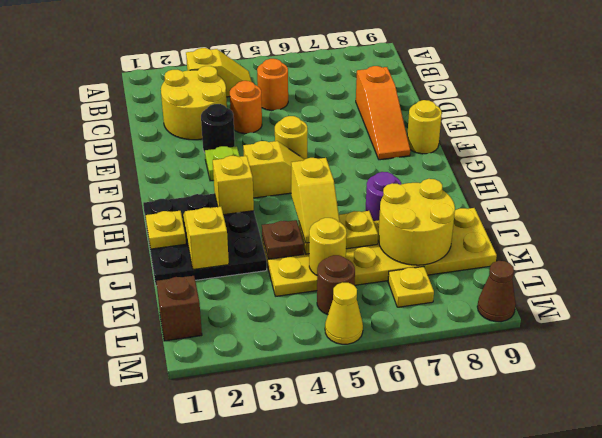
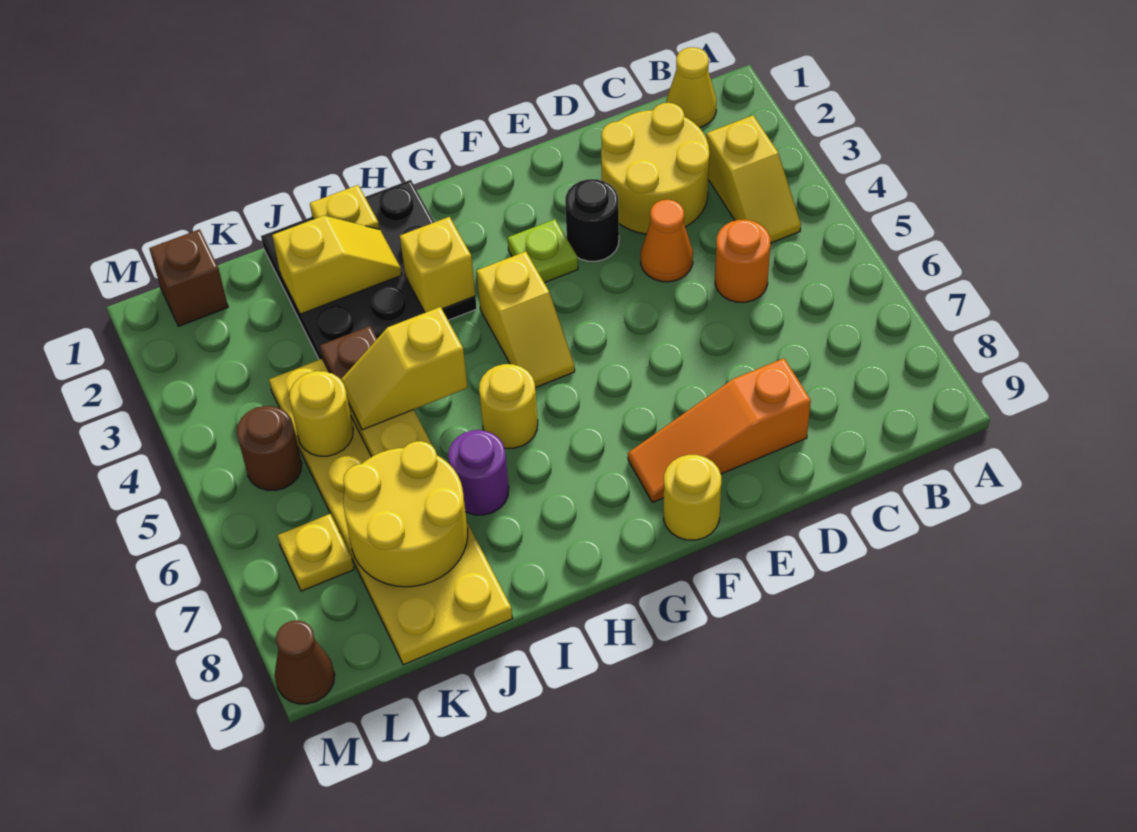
orange 1x1 round brick [230,81,262,134] -> orange 1x1 cone [641,199,693,282]
yellow 1x1 round brick [275,116,308,159] -> yellow 1x1 round brick moved to [479,364,538,448]
yellow 1x1 cone [325,282,363,344] -> yellow 1x1 cone moved to [666,47,716,127]

